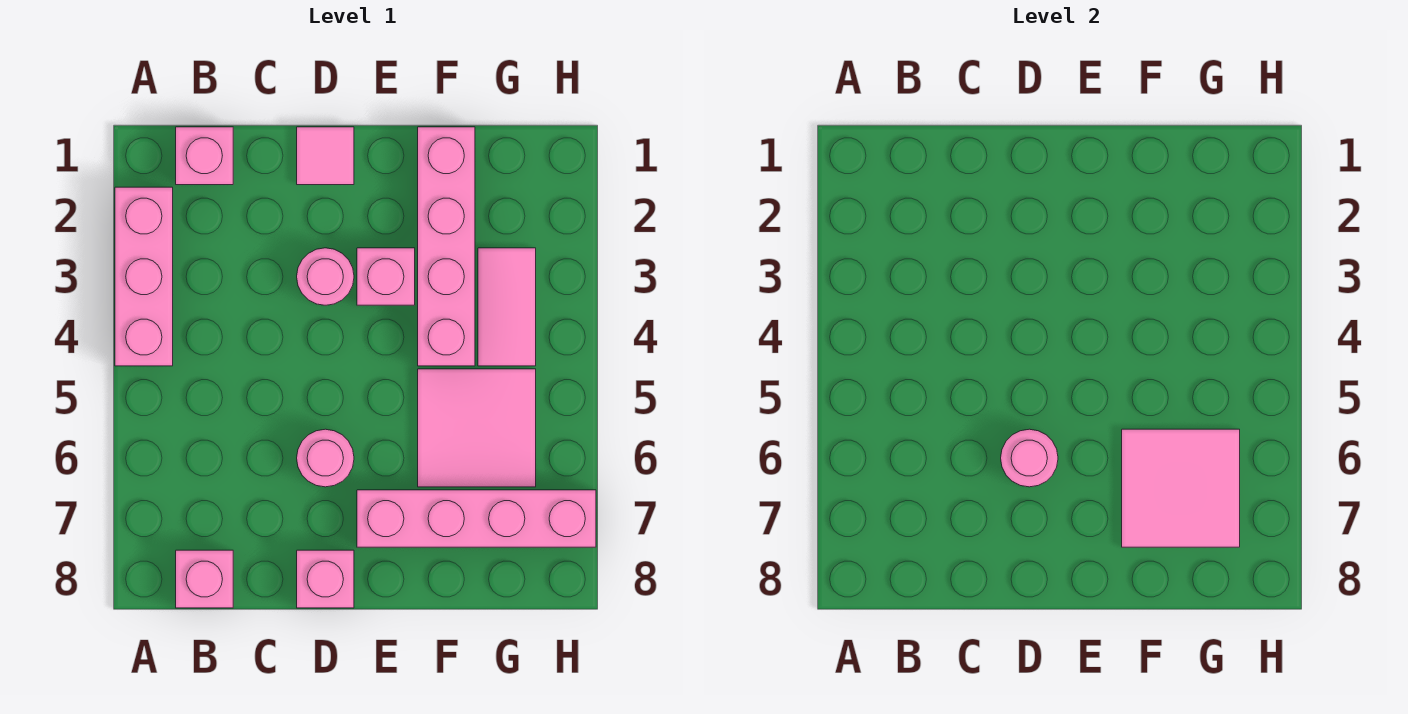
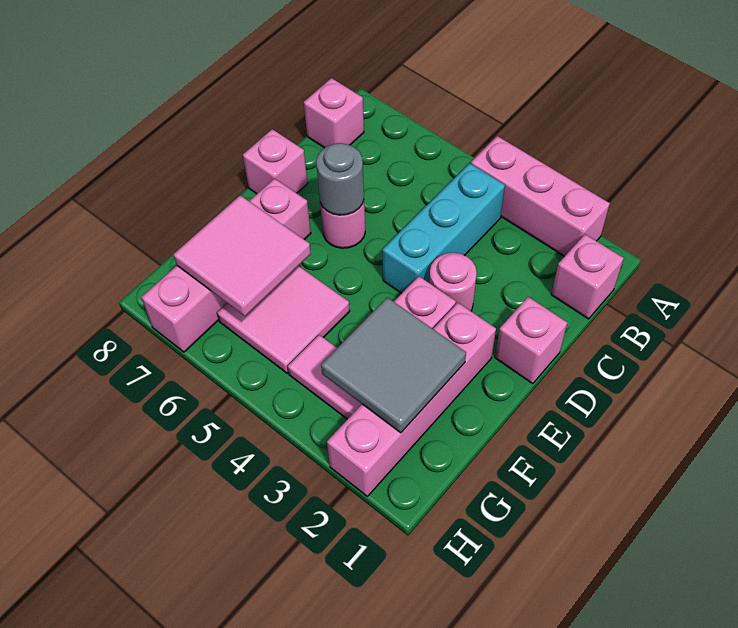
none -> cyan 1x3 brick [382,163,505,294]
pink 1x1 tile [297,127,354,185] -> pink 1x1 brick [495,297,567,384]
pink 1x1 round brick [1001,429,1058,487] -> grey 1x1 round brick [316,143,364,215]
pink 1x4 brick [418,127,475,366] -> pink 1x4 brick turned to [327,303,496,496]
none -> grey 2x2 tile [321,298,466,433]

